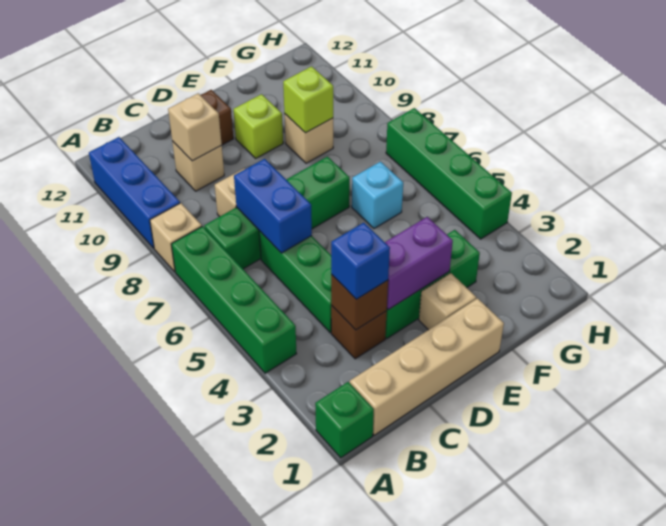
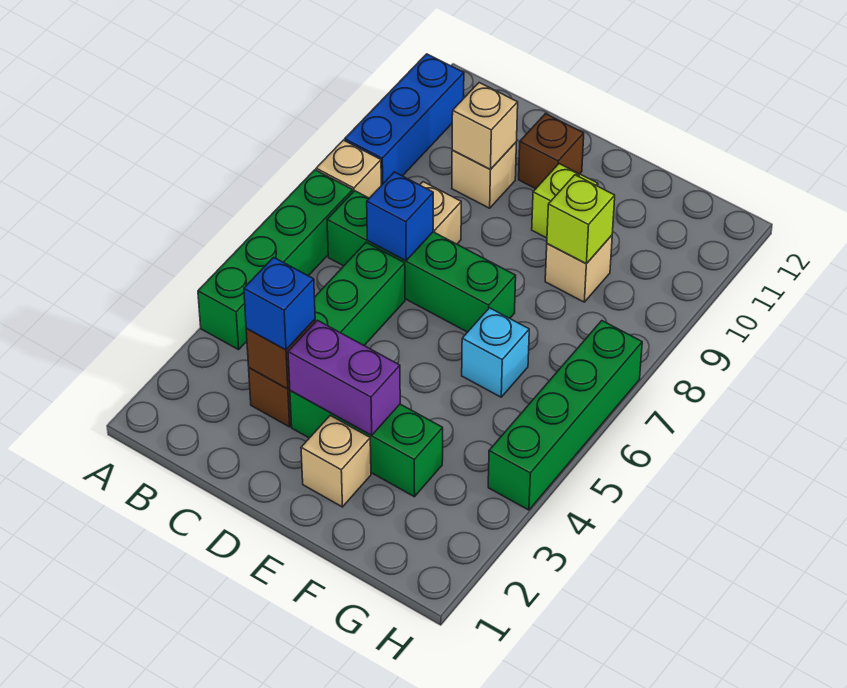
green 1x1 brick [315,382,374,458] -> none
tan 1x4 brick [350,298,504,435] -> none
blue 1x2 brick [234,159,312,253] -> blue 1x1 brick [367,172,433,261]

